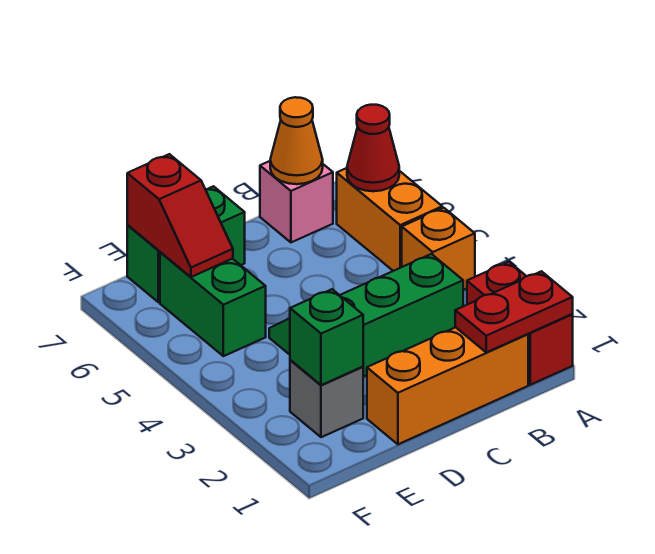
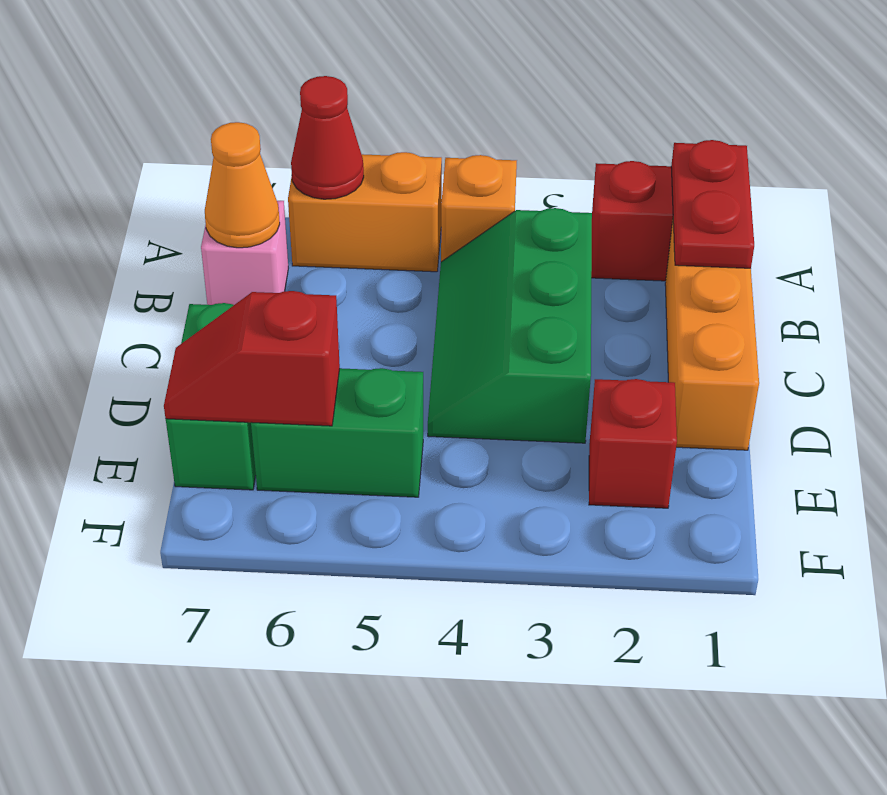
grey 1x1 brick [290,360,363,437] -> red 1x1 brick [589,379,677,508]
green 1x1 brick [290,289,363,385] -> none
red 1x2 slope [127,154,233,277] -> red 1x2 slope turned to [164,291,340,426]

